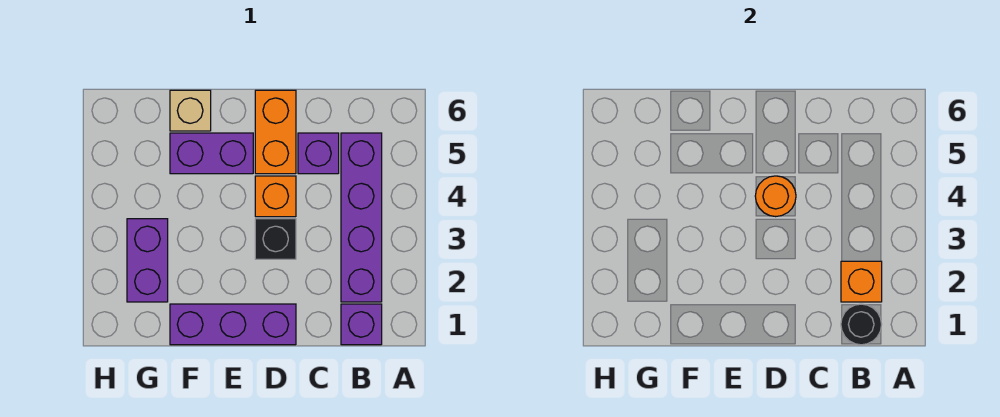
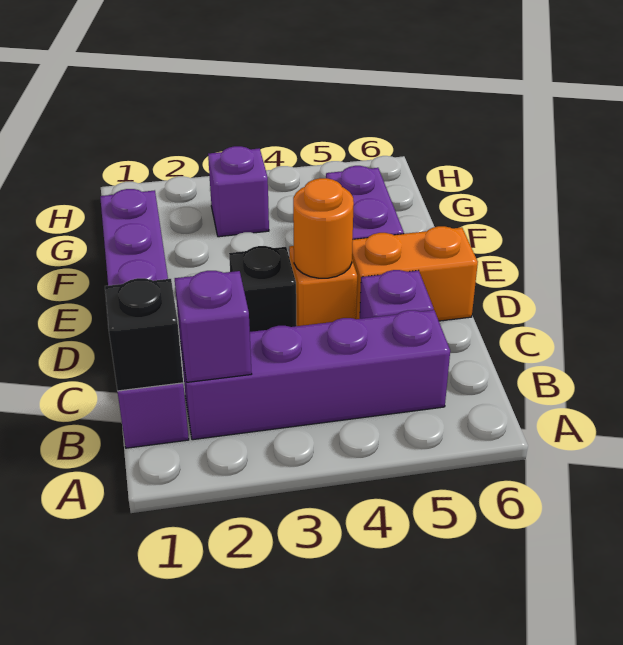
black 1x1 round brick [841,304,882,345] -> black 1x1 brick [105,278,183,391]
orange 1x1 brick [841,261,882,302] -> purple 1x1 brick [175,271,252,382]
tan 1x1 brick [170,90,211,131] -> none
purple 1x2 brick [127,219,168,302] -> purple 1x1 brick [208,146,269,237]

